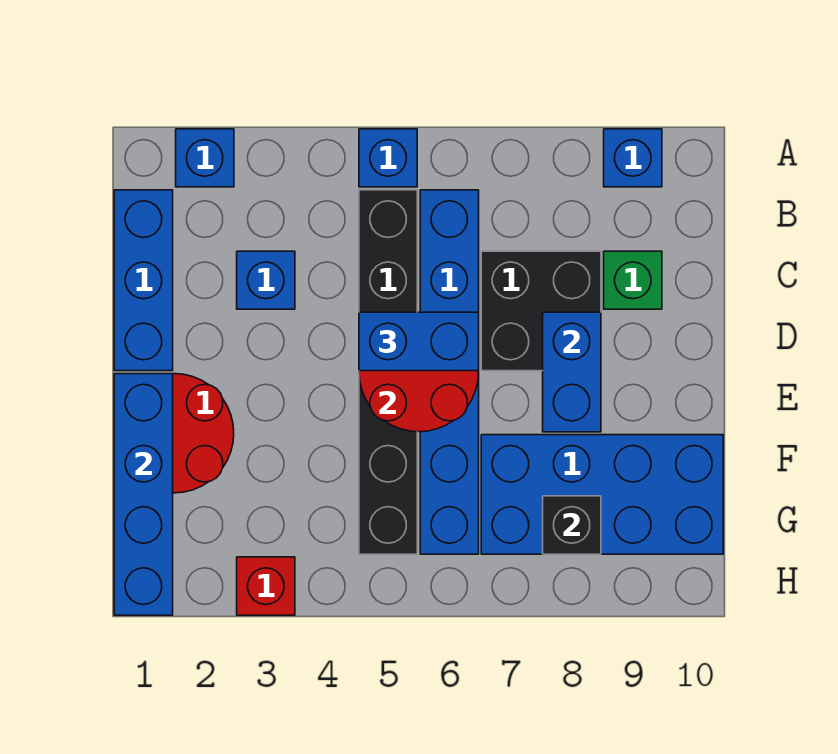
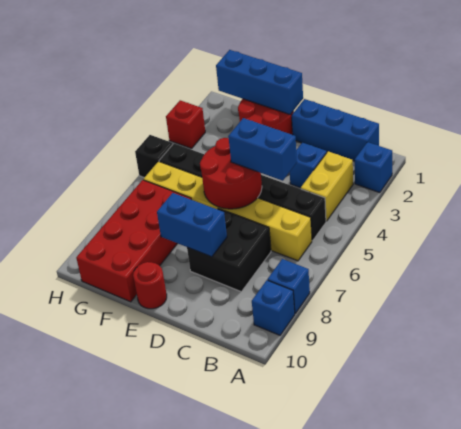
blue 1x1 brick [359,129,417,187] -> blue 1x1 brick moved to [267,259,310,313]
none -> yellow 1x2 brick [301,151,353,221]
blue 1x6 brick [420,190,479,554] -> yellow 1x6 brick [143,161,312,261]
green 1x1 brick [604,251,662,309] -> none
blue 1x2 brick [359,312,479,371] -> blue 1x2 brick turned to [228,118,297,181]
blue 1x4 brick [114,374,173,615] -> blue 1x3 brick [216,50,303,114]
none -> red 1x1 round brick [133,262,167,309]
blue 2x4 brick [481,435,723,554] -> red 2x4 brick [76,180,191,302]
black 1x1 brick [543,496,601,554] -> black 1x1 brick moved to [135,135,173,178]

